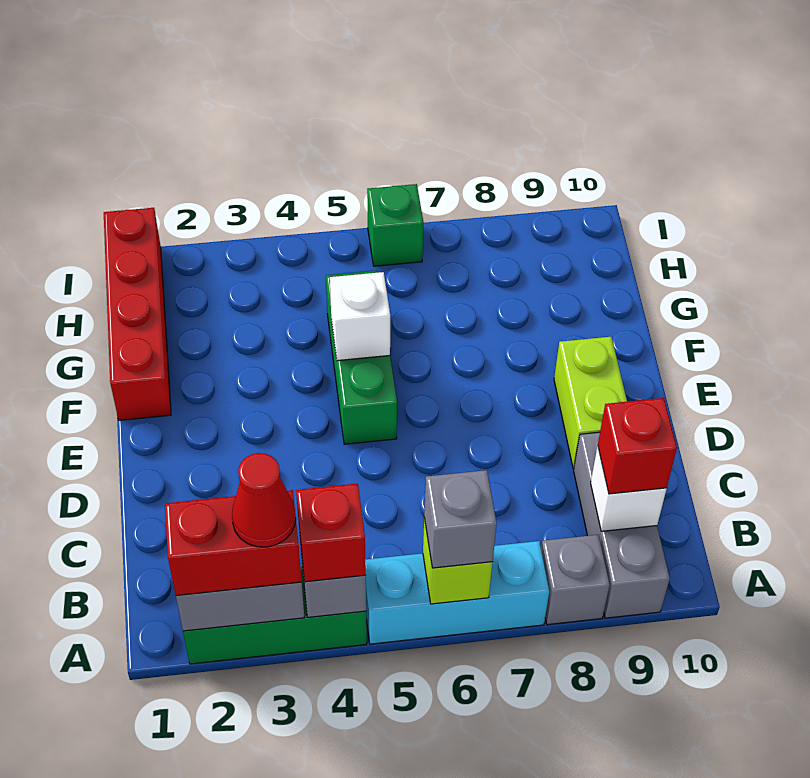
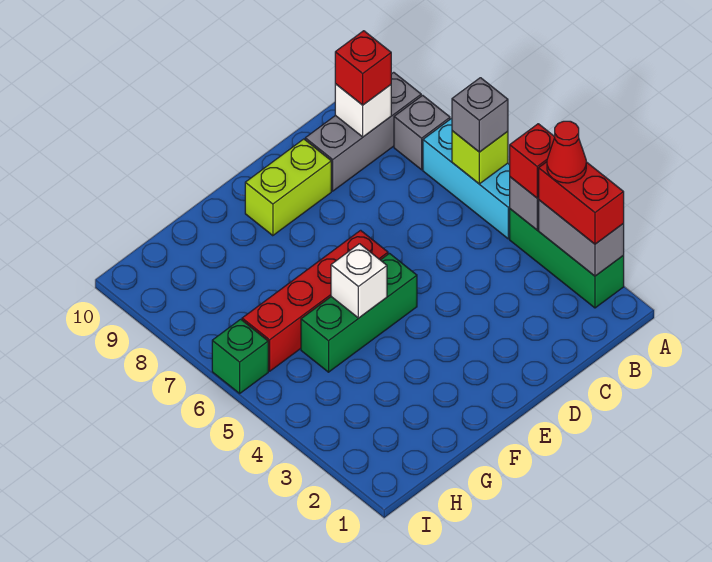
red 1x4 brick [104,208,171,420] -> red 1x4 brick moved to [242,230,388,371]

